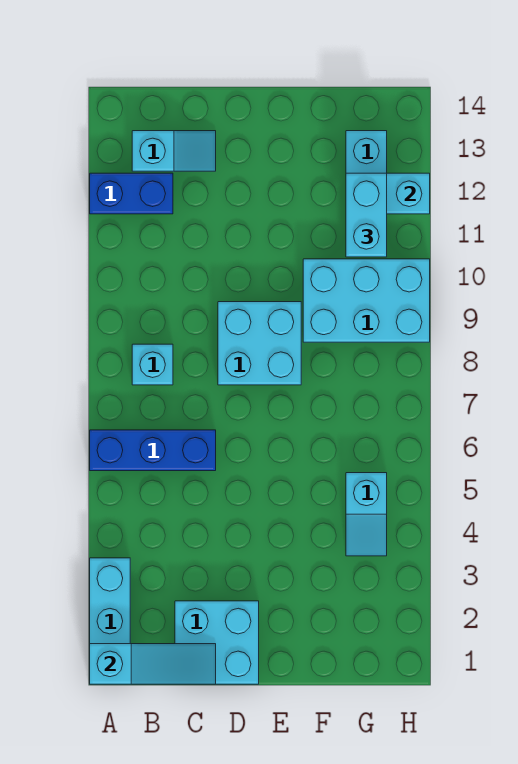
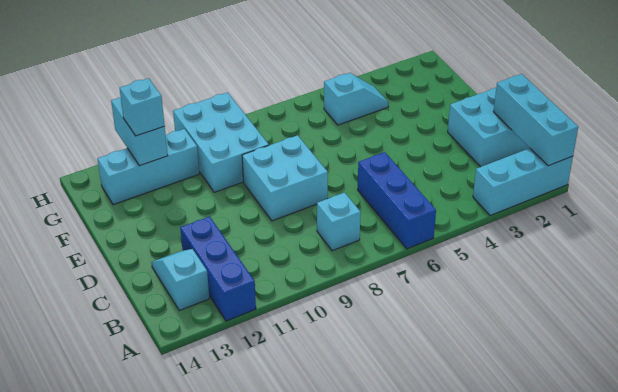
cyan 1x3 slope [90,644,216,684] -> cyan 1x3 brick [493,74,578,166]
blue 1x2 brick [90,173,173,214] -> blue 1x3 brick [180,217,256,321]
cyan 1x2 brick [346,173,387,257] -> cyan 1x1 brick [120,78,165,136]

